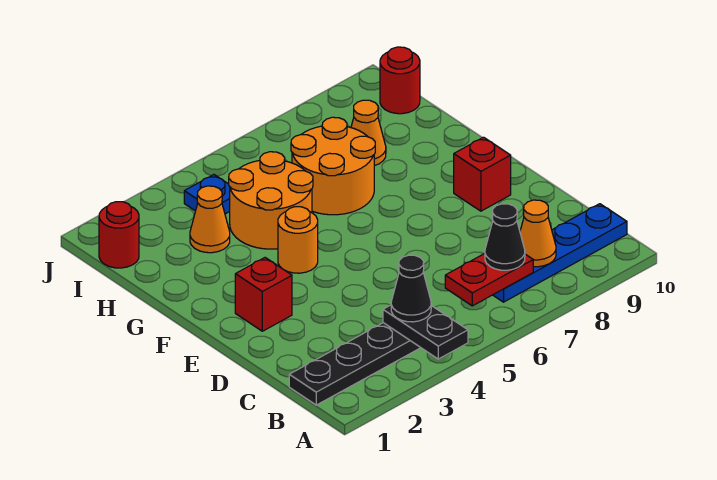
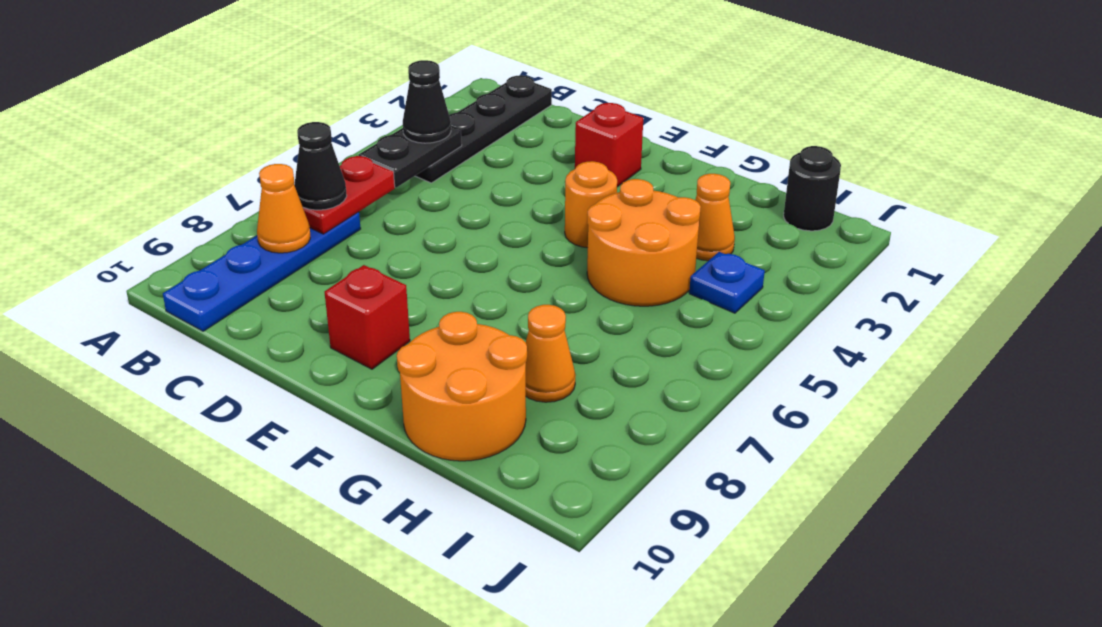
black 1x2 plate [383,305,468,359] -> black 1x2 plate turned to [359,125,462,187]
orange 2x2 round brick [291,117,375,215] -> orange 2x2 round brick moved to [397,312,527,461]
red 1x1 round brick [99,202,139,268] -> black 1x1 round brick [784,146,841,231]
red 1x1 round brick [380,47,420,114] -> none

